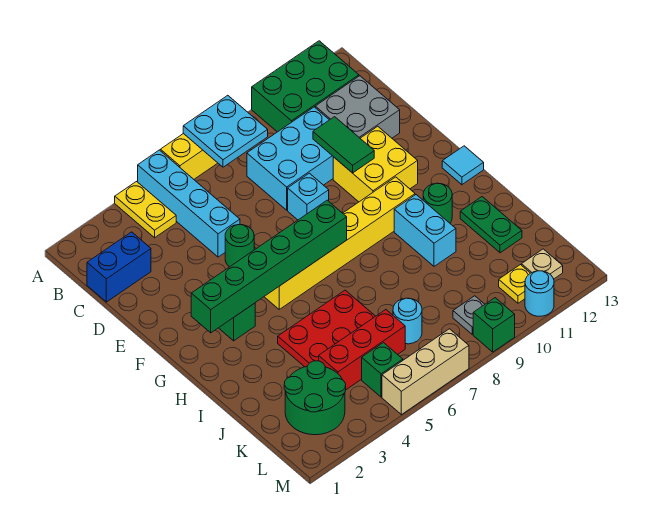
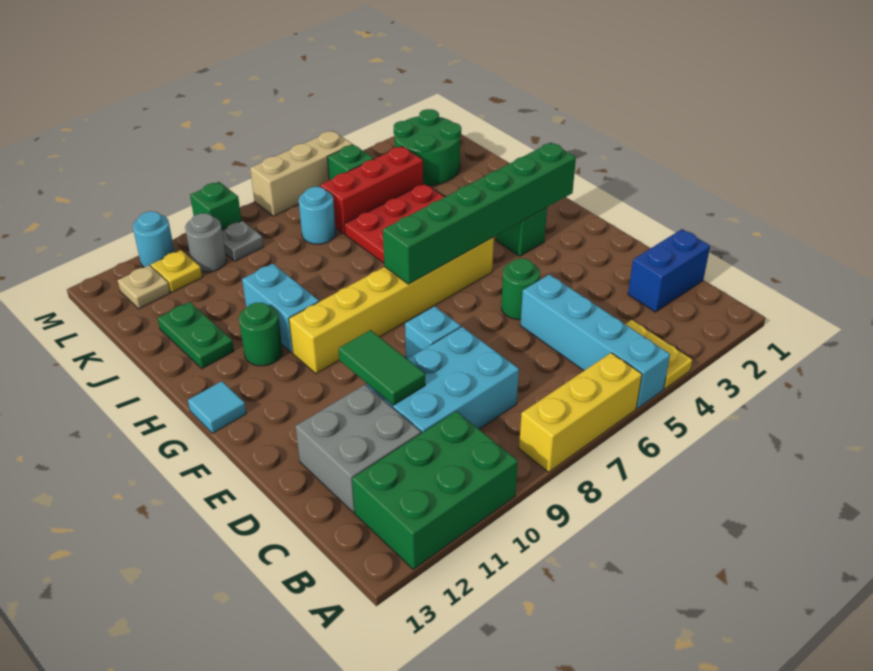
cyan 2x2 plate [183,95,268,167] -> none
yellow 2x2 brick [333,126,418,202] -> none
none -> grey 1x1 round brick [185,213,227,272]

